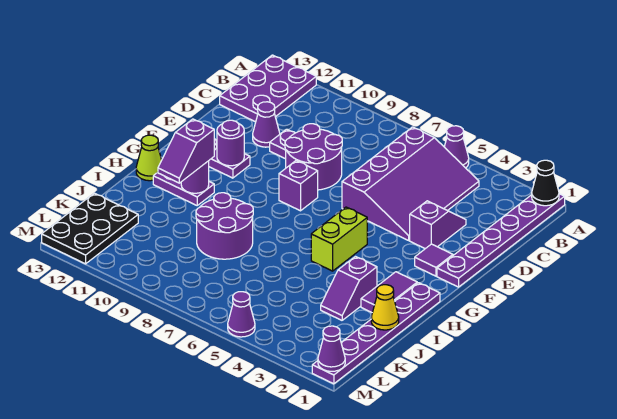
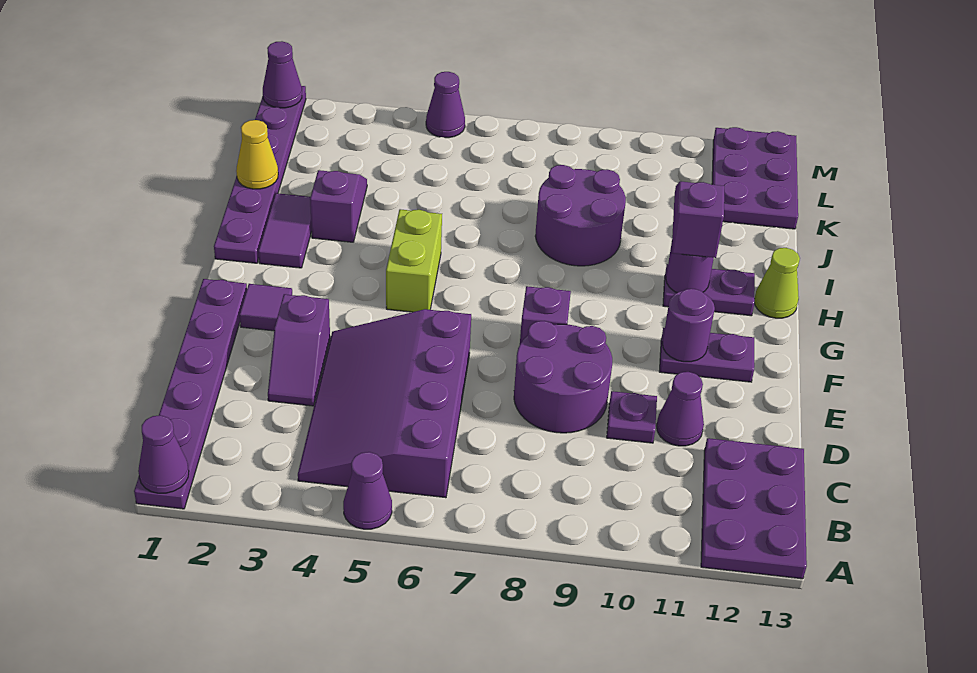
black 1x1 cone [531,160,559,206] -> purple 1x1 cone [138,415,189,493]
black 2x3 plate [42,193,138,264] -> purple 2x3 plate [712,127,798,229]

